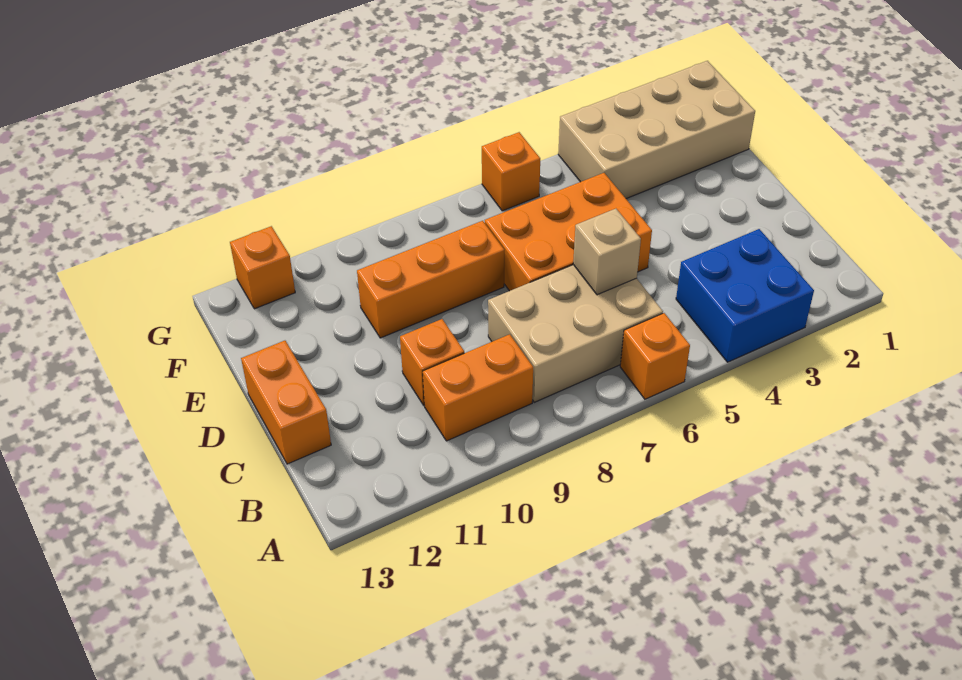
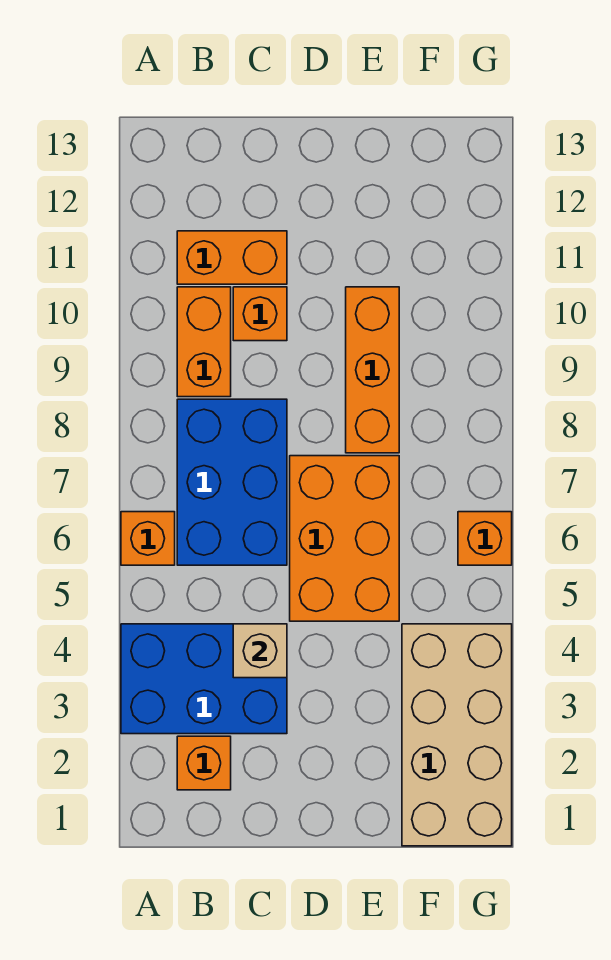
blue 2x2 brick [676,229,814,362] -> blue 2x3 brick [121,624,287,734]
tan 2x3 brick [488,265,663,402] -> blue 2x3 brick [177,399,287,565]
tan 1x1 brick [573,209,641,295] -> tan 1x1 brick moved to [233,624,287,678]
orange 1x2 brick [241,341,331,464] -> orange 1x2 brick moved to [177,231,287,284]
orange 1x1 brick [230,226,295,309] -> orange 1x1 brick moved to [177,736,231,790]

